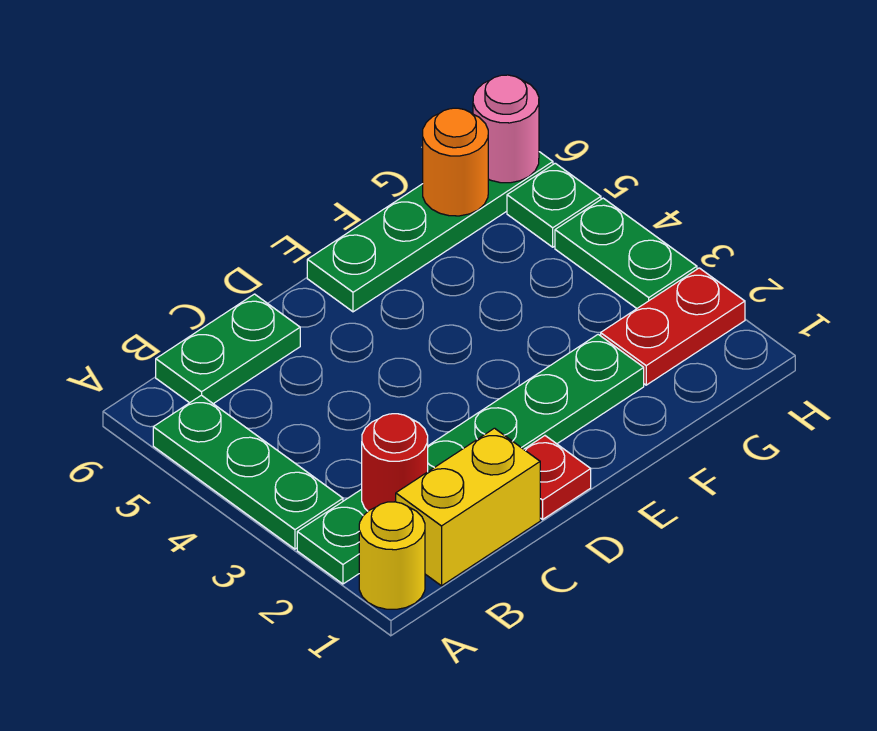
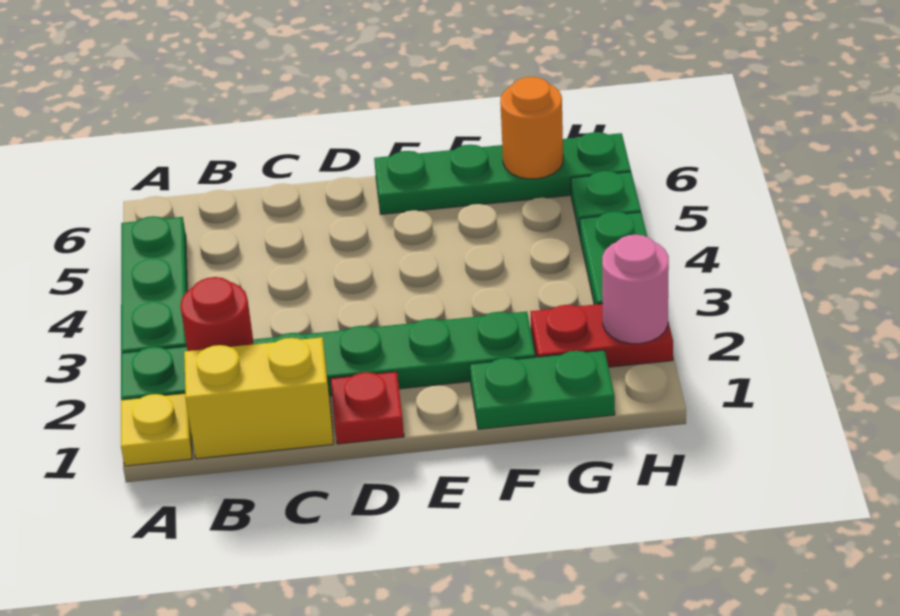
yellow 1x1 round brick [359,502,425,609] -> yellow 1x1 plate [121,393,192,466]
green 1x2 plate [156,294,300,404] -> green 1x2 plate moved to [470,350,615,429]
pink 1x1 round brick [473,75,539,183] -> pink 1x1 round brick moved to [602,235,669,344]

